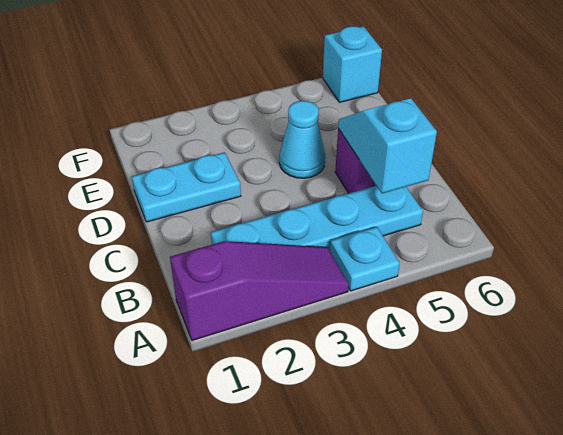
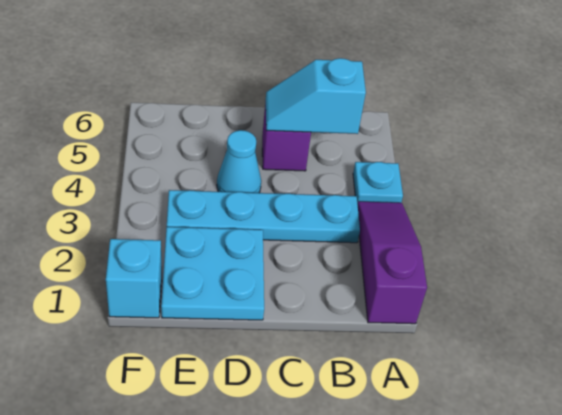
cyan 1x4 plate [211,186,423,250] -> cyan 1x4 plate turned to [167,190,360,243]
cyan 1x2 plate [132,152,241,222] -> cyan 2x2 plate [161,227,264,320]
cyan 1x1 brick [323,26,382,102] -> cyan 1x1 brick moved to [106,239,162,318]

